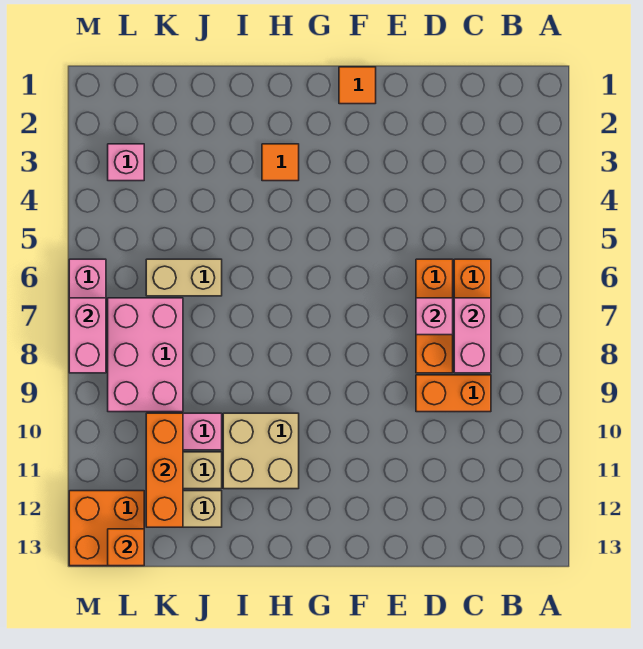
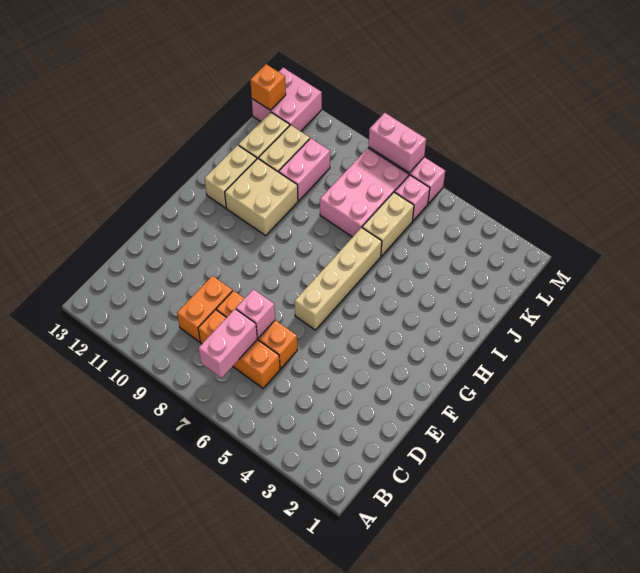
pink 1x2 brick [454,298,491,373] -> pink 1x2 brick turned to [199,309,257,378]
orange 1x1 tile [339,67,376,104] -> none
none -> tan 1x4 brick [295,228,382,330]
orange 1x1 tile [262,144,299,181] -> none
none -> tan 1x2 brick [205,145,257,208]
pink 2x3 brick [108,298,183,412] -> pink 2x3 brick turned to [320,148,409,237]
orange 1x3 brick [146,413,183,527] -> none
pink 1x1 brick [108,144,144,181] -> pink 1x1 brick moved to [395,175,430,221]
orange 2x2 brick [69,491,144,566] -> pink 2x2 brick [252,68,322,131]

